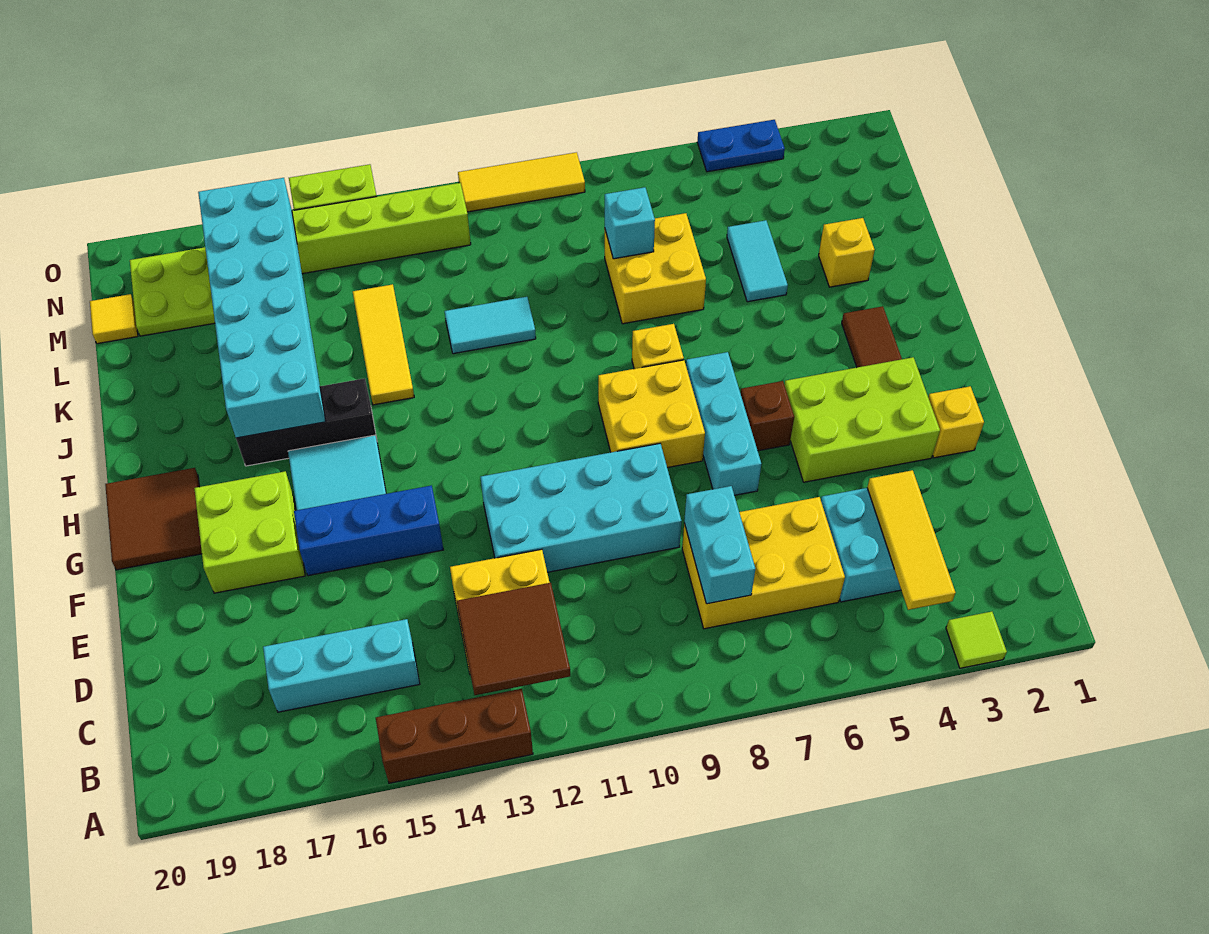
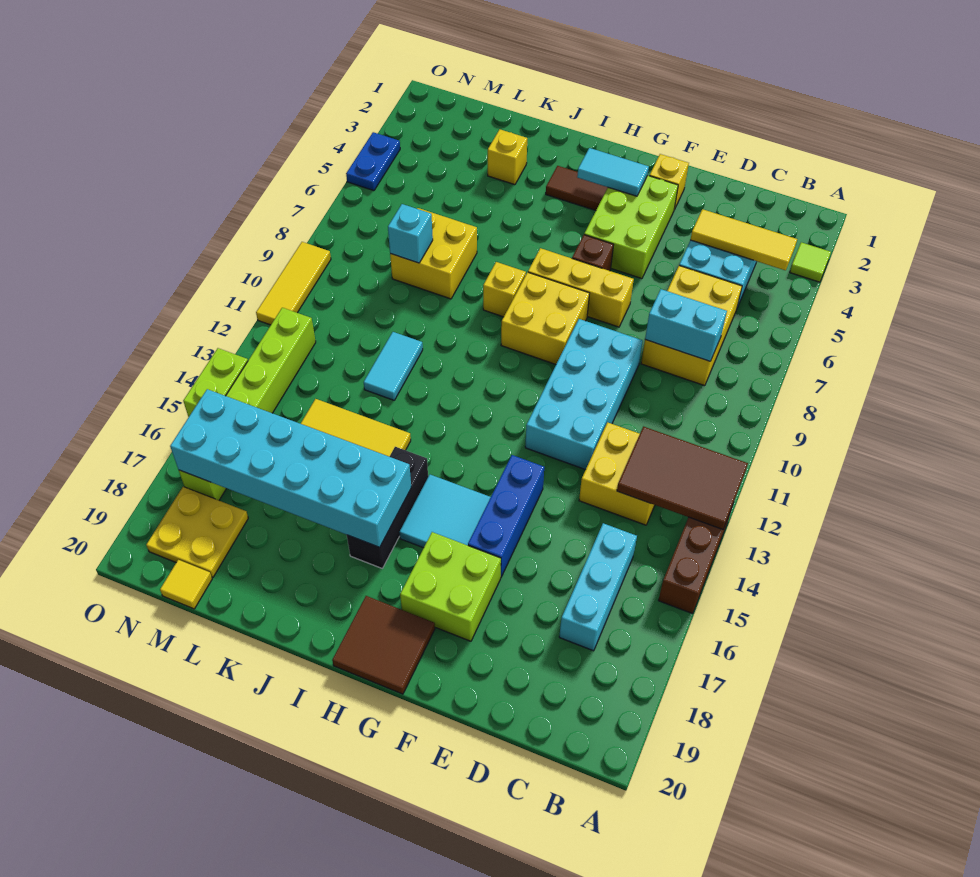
brown 2x2 tile [457,583,570,695] -> brown 2x3 tile [617,426,748,529]
cyan 1x3 brick [686,352,761,495] -> yellow 1x3 brick [528,248,634,327]
cyan 1x2 tile [727,220,788,302] -> cyan 1x2 tile moved to [577,148,649,196]
lime 2x2 plate [130,247,215,336] -> yellow 2x2 plate [146,487,248,577]

